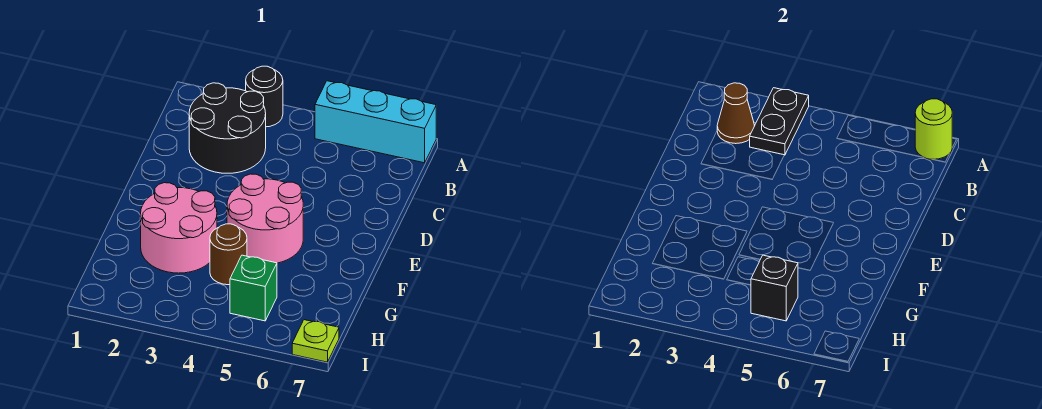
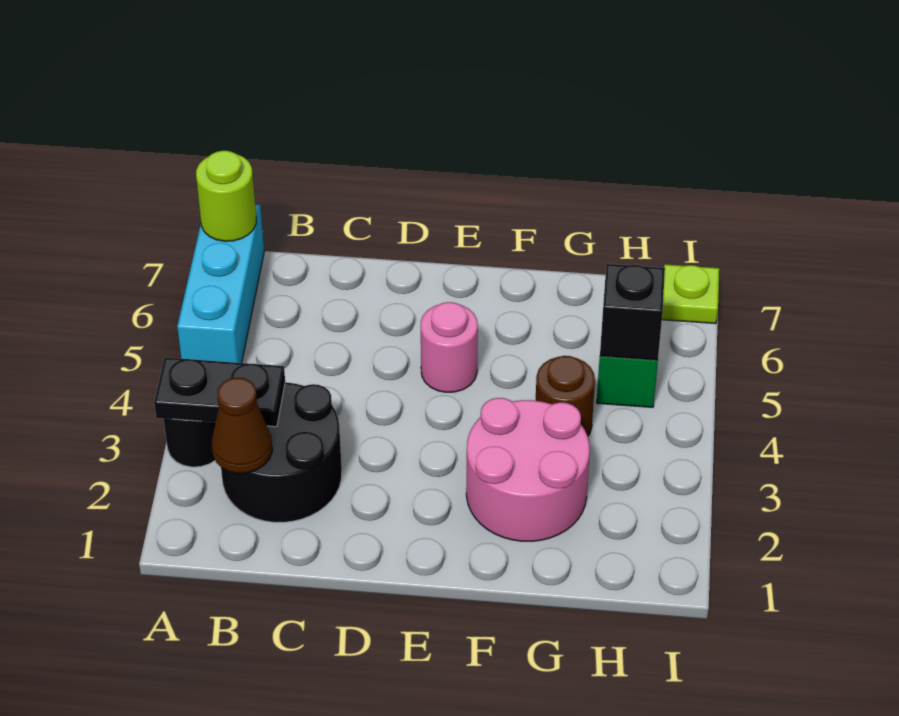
pink 2x2 round brick [227,174,303,263] -> pink 1x1 round brick [421,302,478,392]

